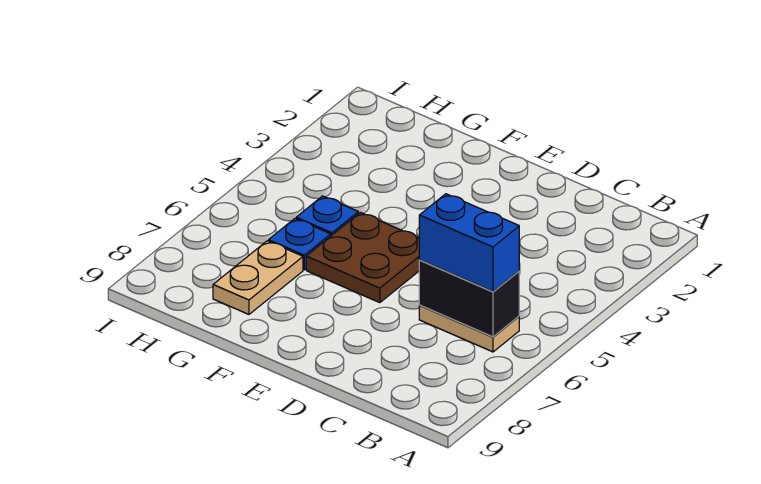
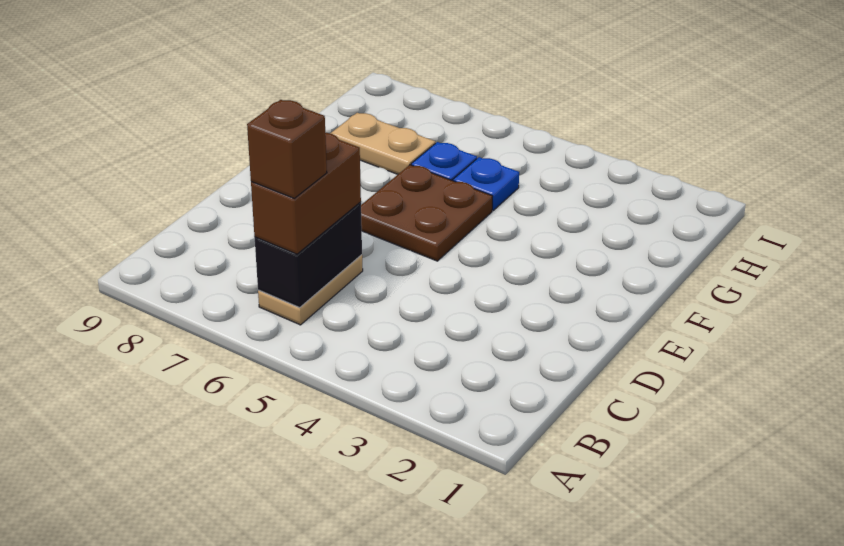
blue 1x2 brick [419,194,519,292] -> brown 1x2 brick [251,133,361,254]
none -> brown 1x1 brick [247,100,327,198]

